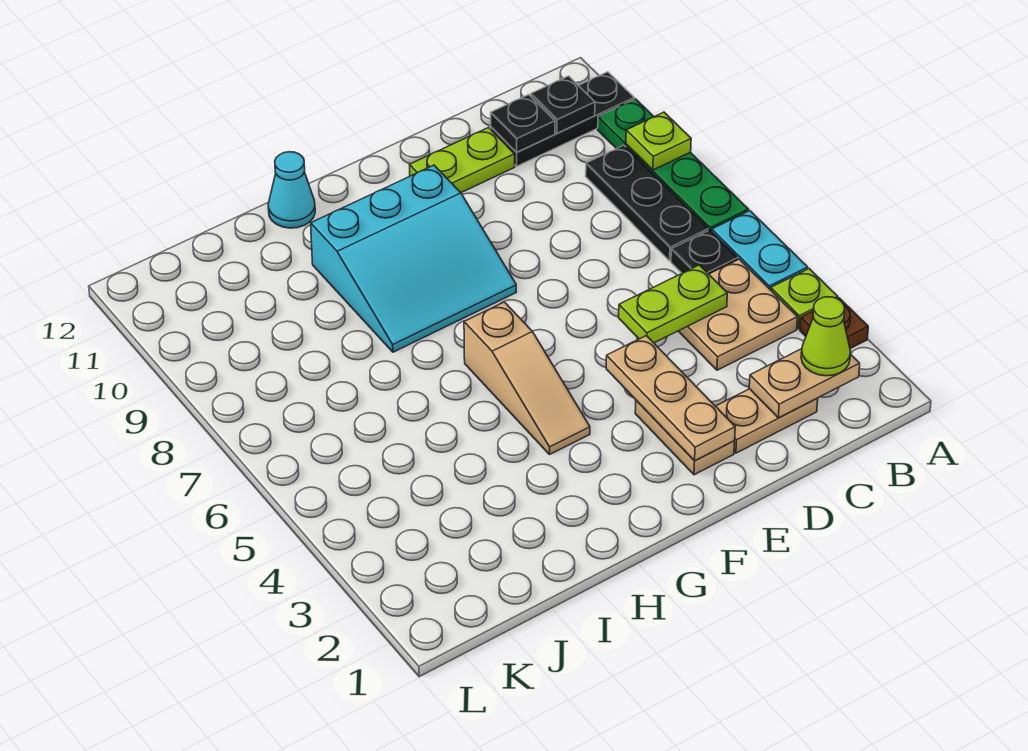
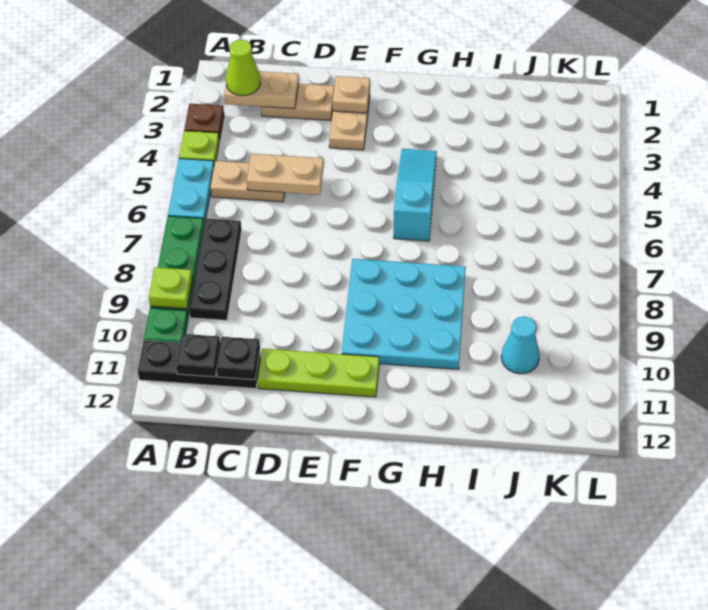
tan 2x2 plate [679,259,797,370] -> tan 1x2 plate [211,161,285,202]
black 1x1 plate [671,230,738,274] -> none
lime 1x2 plate [619,265,727,343] -> tan 1x2 plate [247,154,324,195]
lime 1x2 plate [410,128,515,193] -> lime 1x3 plate [257,348,379,397]
tan 1x3 plate [606,336,735,461] -> tan 1x1 plate [332,76,370,113]
cyan 3x3 slope [311,165,516,352] -> cyan 3x3 plate [342,259,466,369]
tan 1x3 slope [464,302,590,454] -> cyan 1x3 slope [394,149,437,241]
cyan 1x1 cone [268,152,315,228] -> cyan 1x1 cone moved to [501,316,540,374]

